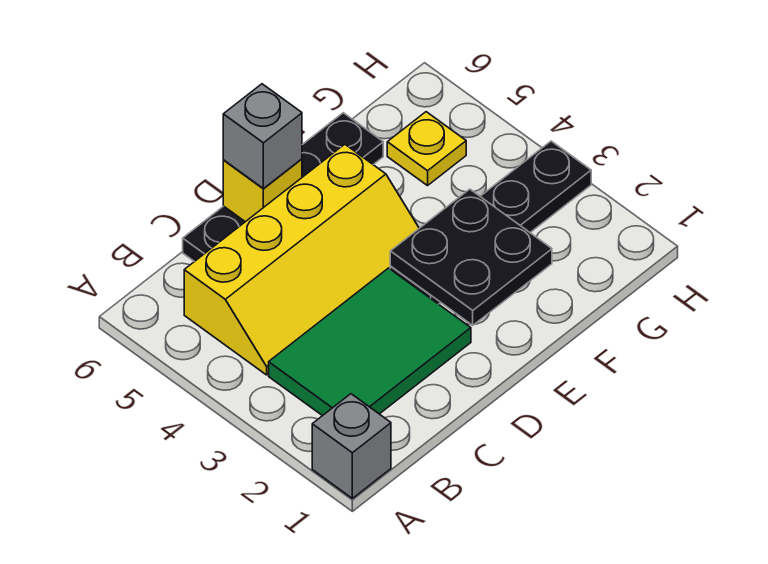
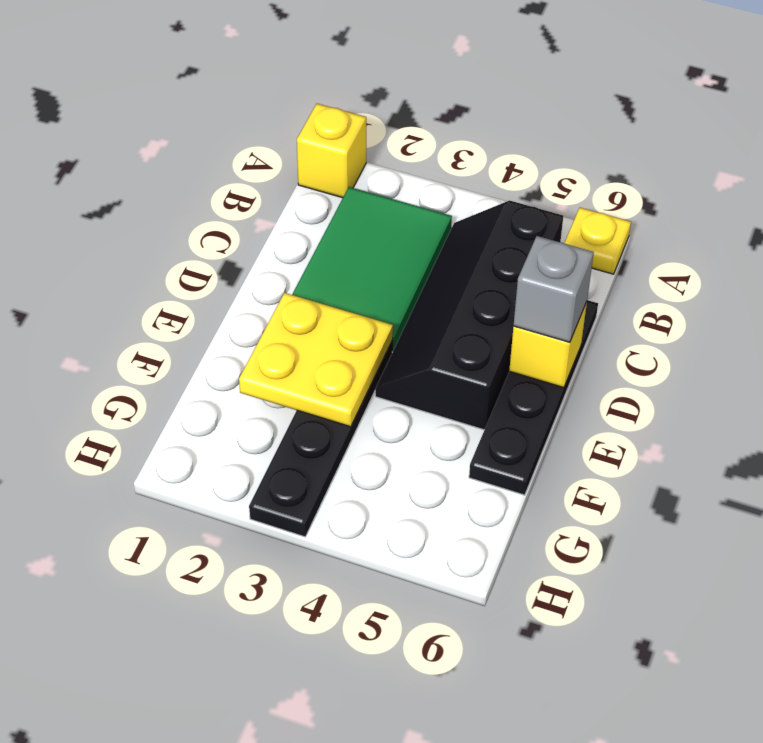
grey 1x1 brick [312,394,391,498] -> yellow 1x1 brick [297,104,366,198]
yellow 2x4 slope [184,144,419,375] -> black 2x4 slope [375,200,563,430]
black 2x2 plate [390,189,552,325] -> yellow 2x2 plate [239,293,393,427]
yellow 1x1 plate [387,112,466,186] -> yellow 1x1 plate moved to [565,208,631,274]

